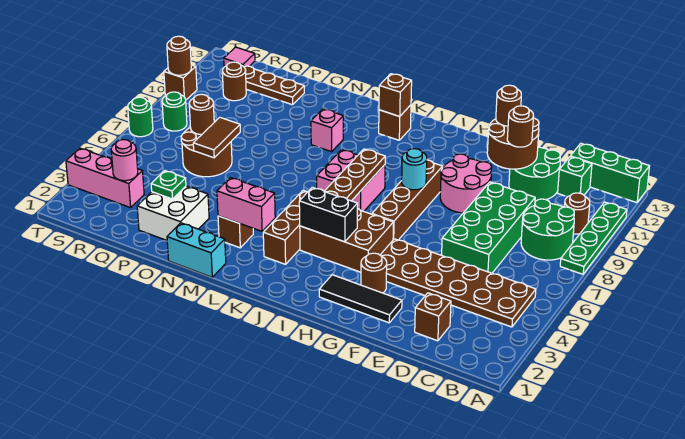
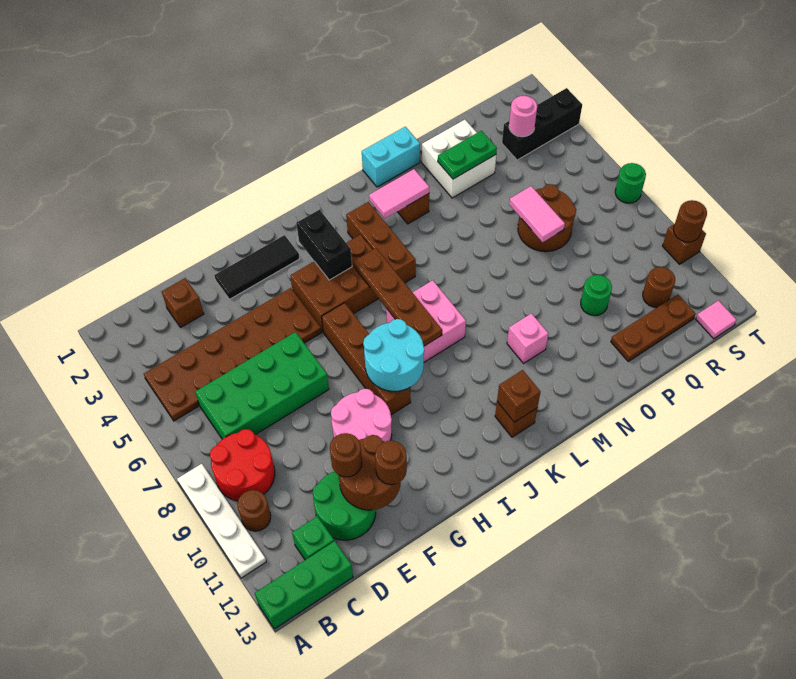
green 1x4 plate [560,202,627,274] -> white 1x4 plate [177,464,266,578]
green 2x2 round brick [521,199,574,260] -> red 2x2 round brick [210,429,275,501]
green 2x4 brick [442,182,535,273] -> green 2x4 brick turned to [195,332,329,439]
brown 1x1 round brick [361,253,387,293] -> none
cyan 1x1 round brick [402,149,427,190] -> cyan 2x2 round brick [363,319,424,391]
black 1x2 brick [299,187,358,242] -> black 1x2 brick turned to [296,210,352,280]
pink 1x2 brick [217,178,275,231] -> pink 1x2 tile [369,169,429,219]
green 1x1 plate [151,171,186,199] -> green 1x2 plate [438,131,497,179]
brown 1x2 tile [193,117,240,158] -> pink 1x2 tile [509,186,565,242]
brown 1x1 round brick [189,94,214,135] -> none
pink 1x3 brick [66,148,144,208] -> black 1x3 brick [502,88,582,160]
green 1x1 round brick [162,92,187,131] -> green 1x1 round brick moved to [581,275,612,316]

